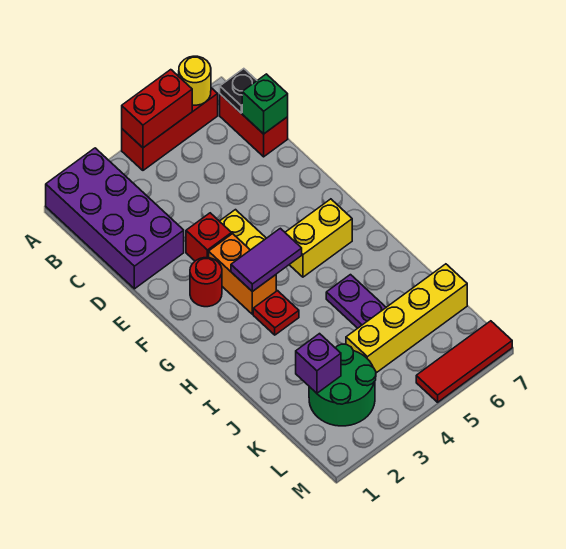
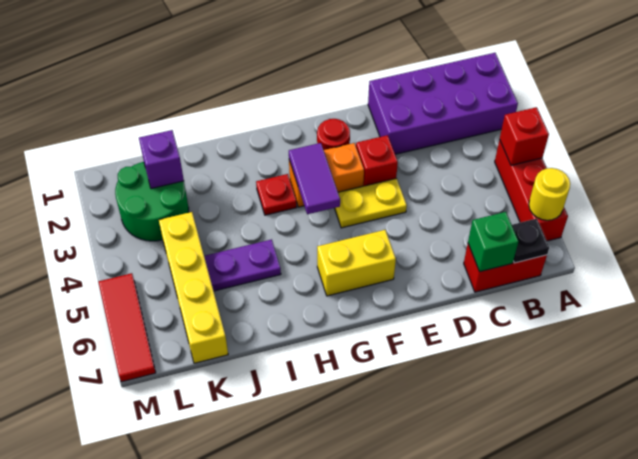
red 1x2 brick [122,70,192,148] -> red 1x1 brick [500,107,549,165]
yellow 1x2 brick [285,199,352,277] -> yellow 1x2 brick turned to [317,230,396,296]

